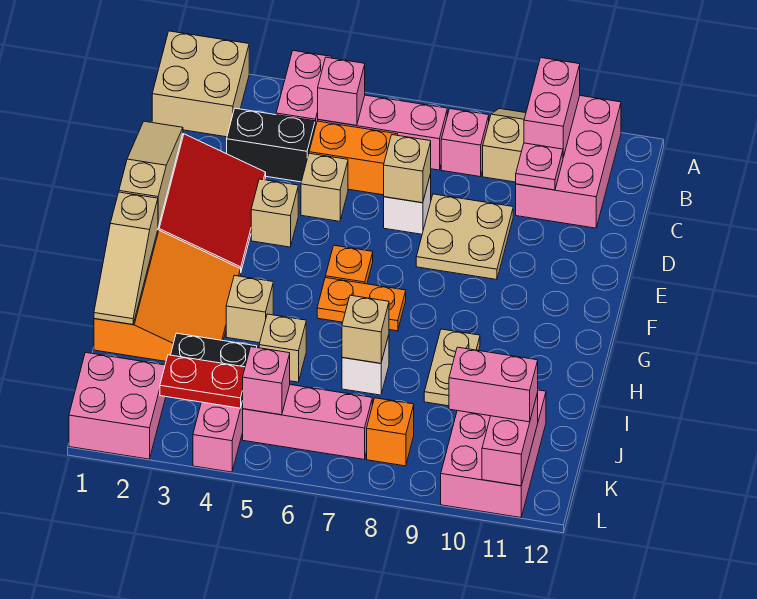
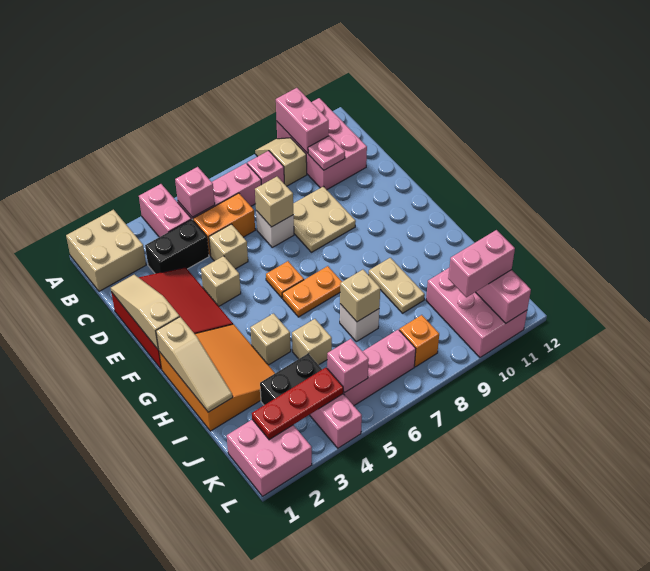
red 1x2 plate [160,355,245,408] -> red 1x3 plate [252,368,343,440]

